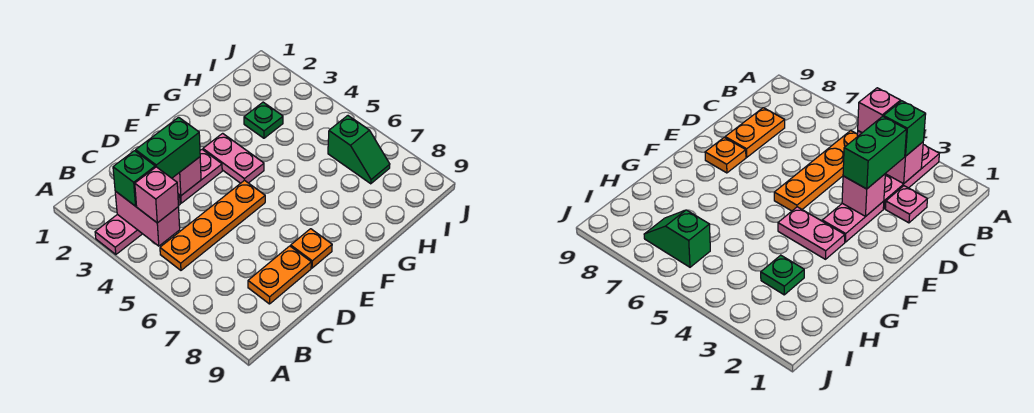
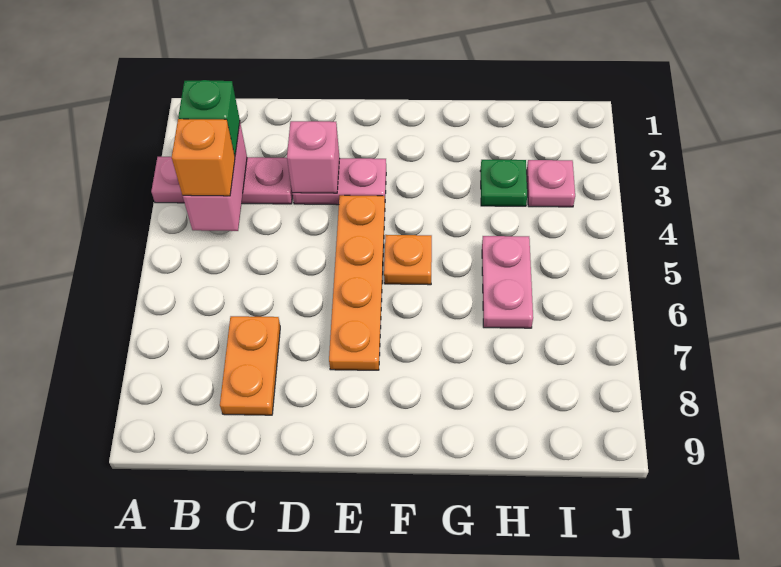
pink 1x1 brick [135,167,178,223] -> orange 1x1 brick [172,119,235,196]
orange 1x4 plate [160,180,265,270] -> orange 1x4 plate turned to [329,195,385,370]
pink 1x1 plate [885,186,927,223] -> pink 1x1 plate moved to [527,160,575,207]
green 1x2 brick [136,117,200,178] -> none
orange 1x2 plate [248,246,311,304] -> orange 1x2 plate turned to [220,316,280,415]
orange 1x1 plate [291,229,332,268] -> orange 1x1 plate moved to [384,235,432,285]
pink 1x2 plate [203,133,264,183] -> pink 1x2 plate moved to [482,236,533,328]
green 1x2 slope [328,116,390,184] -> none

